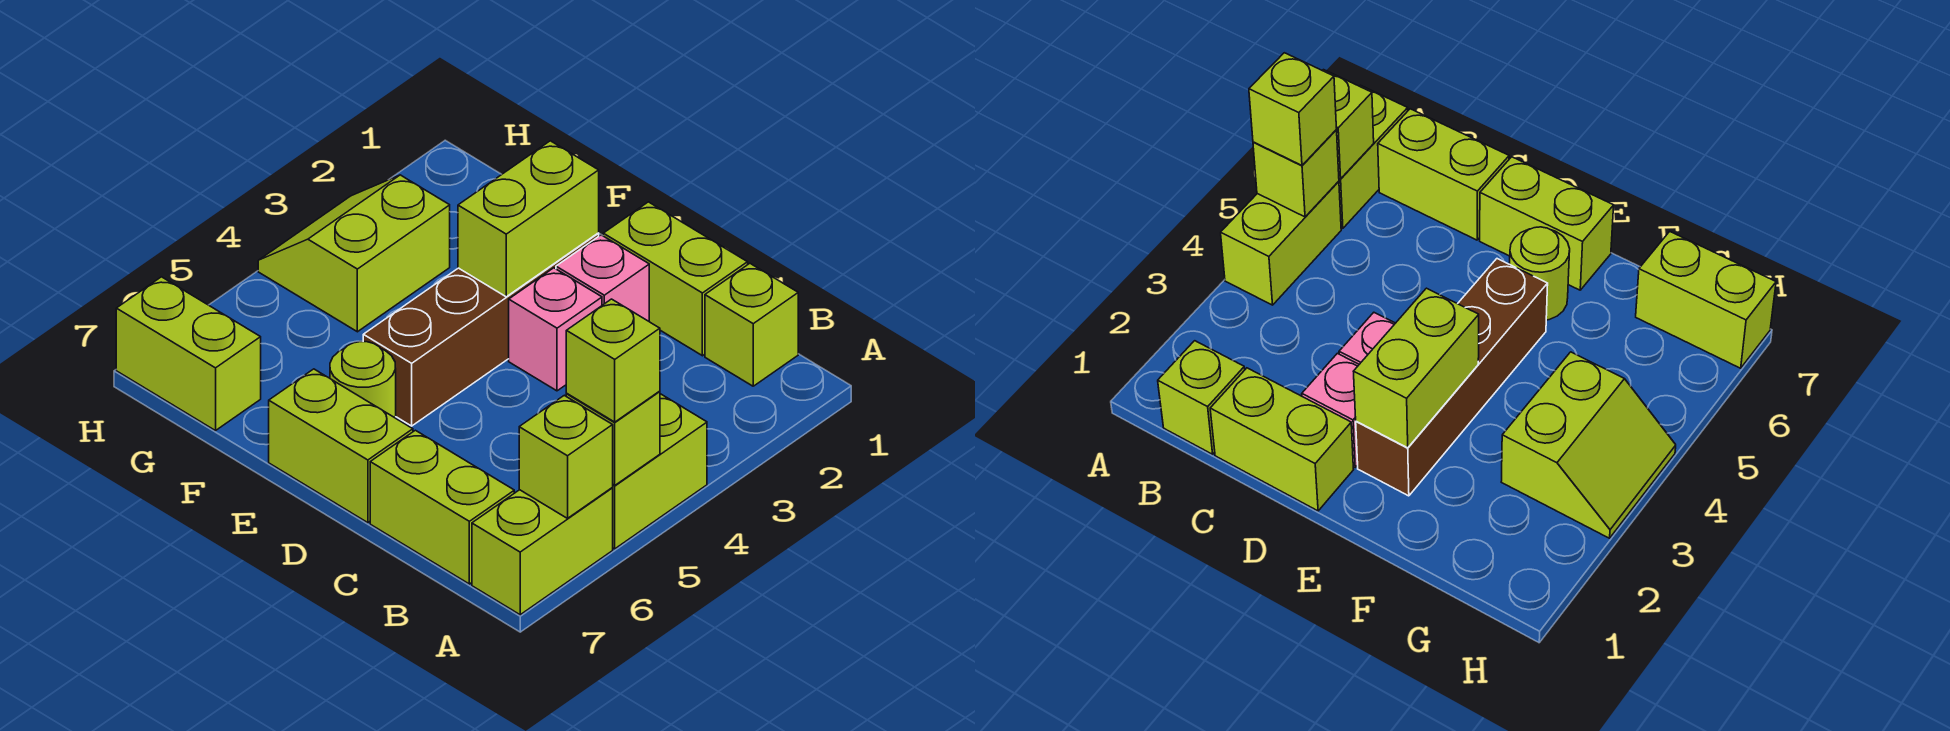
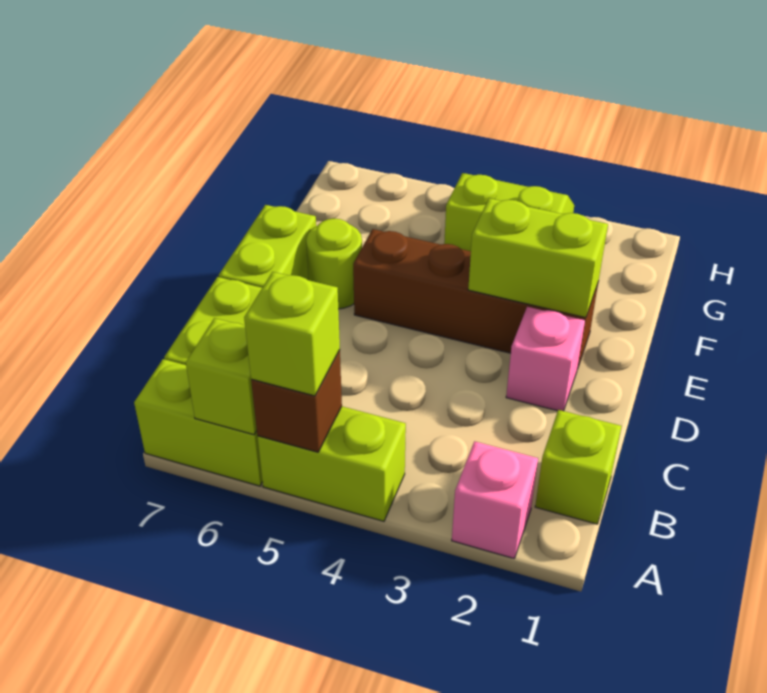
lime 1x1 brick [566,391,660,485] -> brown 1x1 brick [251,350,342,452]
lime 1x2 brick [603,202,748,356] -> none
pink 1x1 brick [509,268,602,391] -> pink 1x1 brick moved to [452,441,538,558]
lime 1x2 brick [116,277,261,431] -> none

